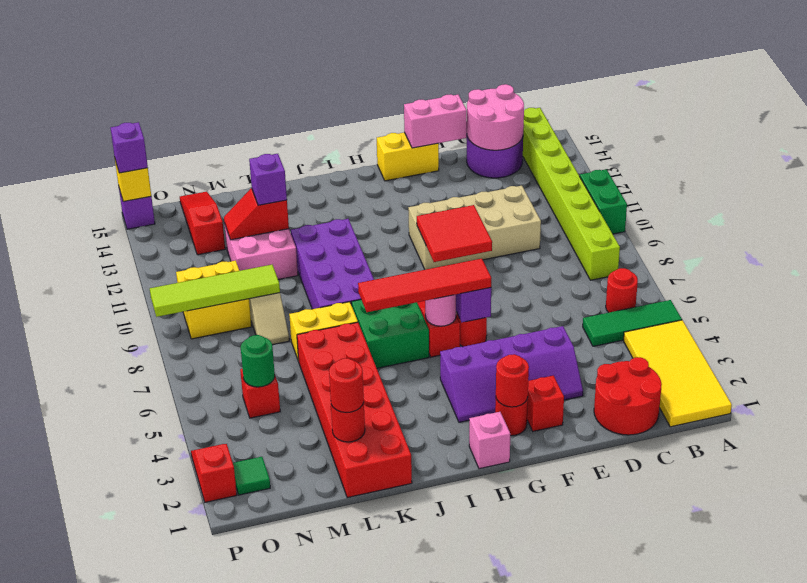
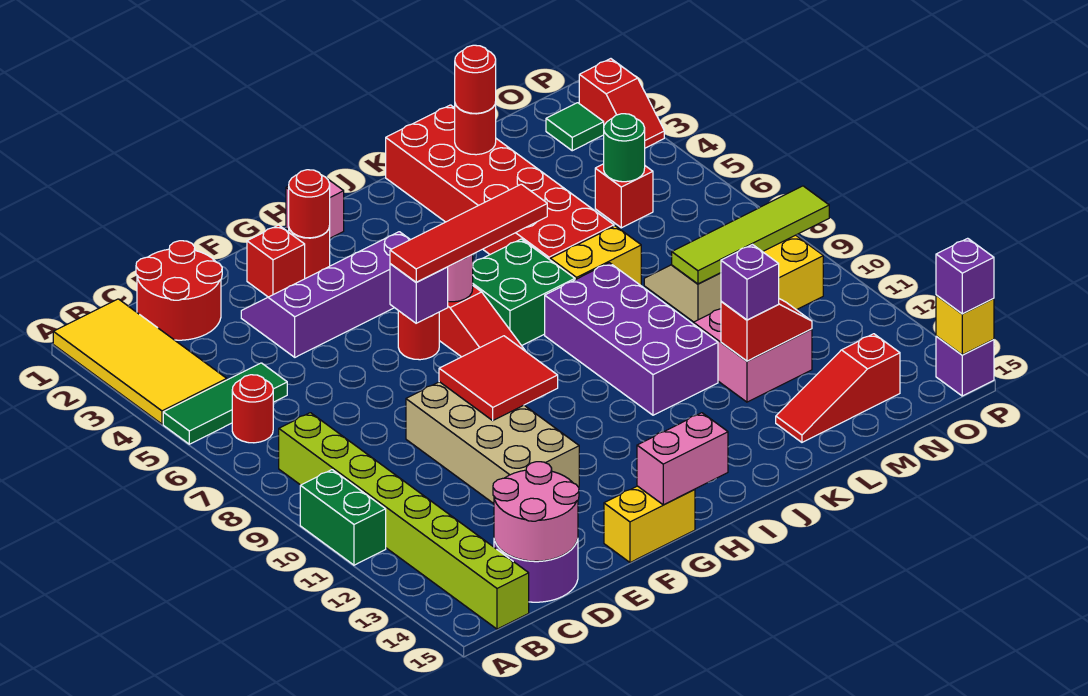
tan 2x4 brick [408,186,541,270] -> tan 2x4 brick turned to [406,382,579,504]
pink 1x2 brick [404,94,467,148] -> pink 1x2 brick moved to [637,413,728,505]
red 1x3 slope [180,192,225,255] -> red 1x3 slope turned to [776,334,900,442]

